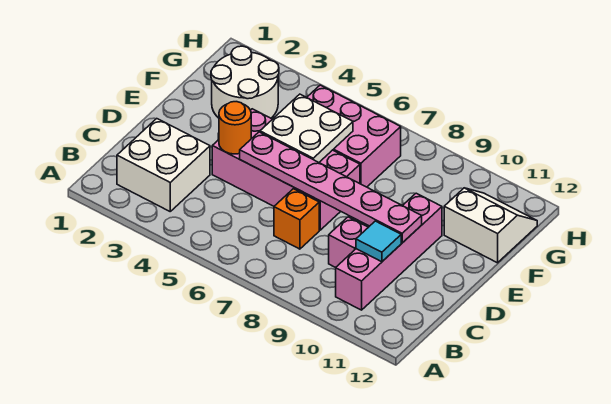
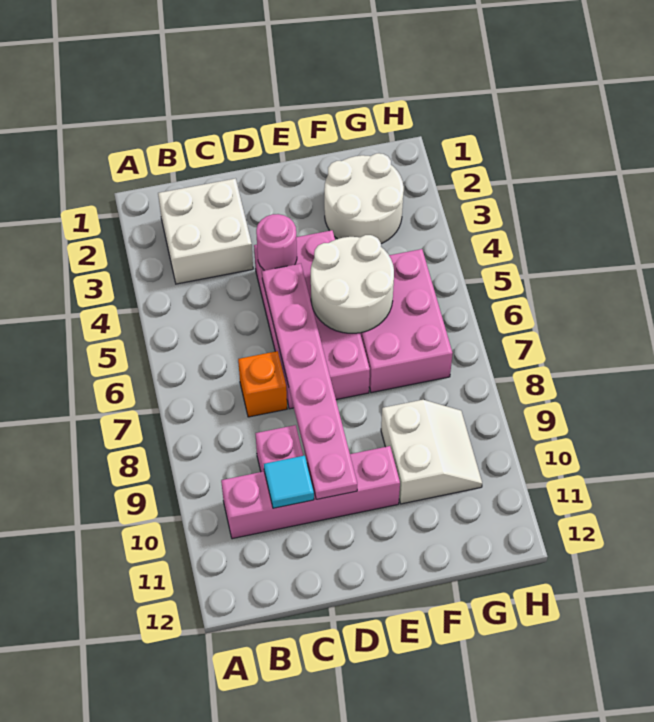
orange 1x1 round brick [219,102,251,154] -> pink 1x1 round brick [256,214,297,270]
white 2x2 plate [260,94,353,162] -> white 2x2 round brick [311,235,394,333]
white 2x2 slope [444,188,537,263] -> white 2x2 slope moved to [381,400,482,504]

